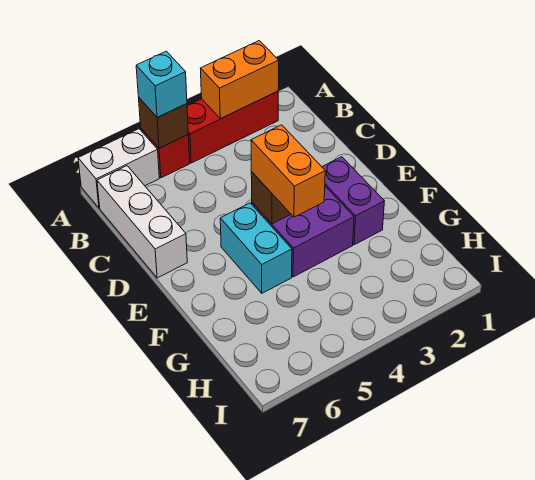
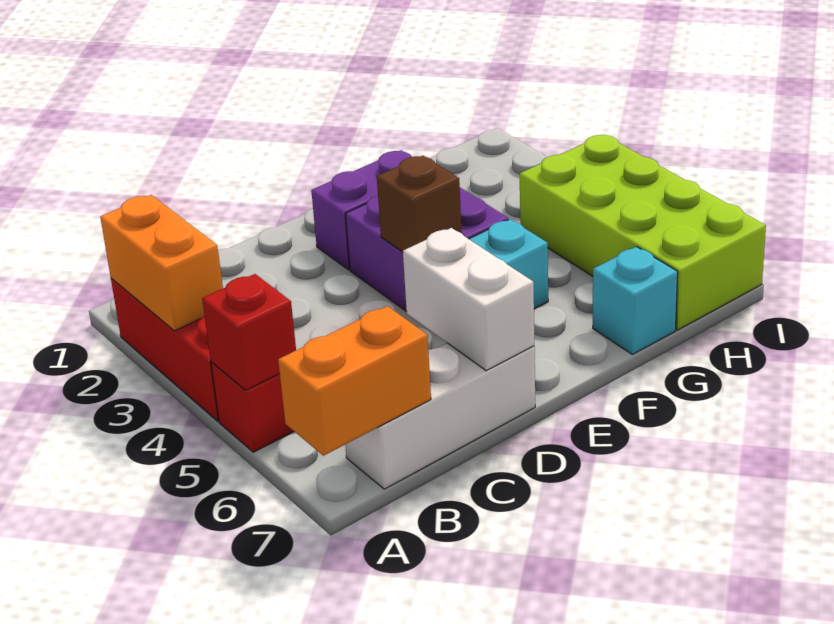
brown 1x1 brick [139,98,188,148] -> red 1x1 brick [202,274,296,390]
cyan 1x1 brick [136,51,187,118] -> cyan 1x1 brick moved to [593,247,678,354]
white 1x2 brick [78,129,159,208] -> white 1x2 brick moved to [403,228,534,371]
orange 1x2 brick [251,125,325,217] -> orange 1x2 brick moved to [278,306,431,456]
none -> lime 2x4 brick [520,134,766,330]

